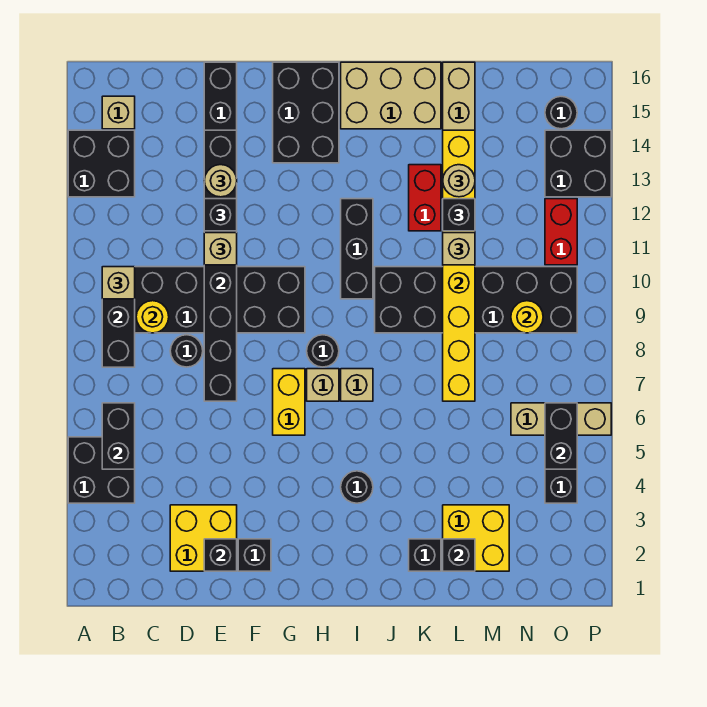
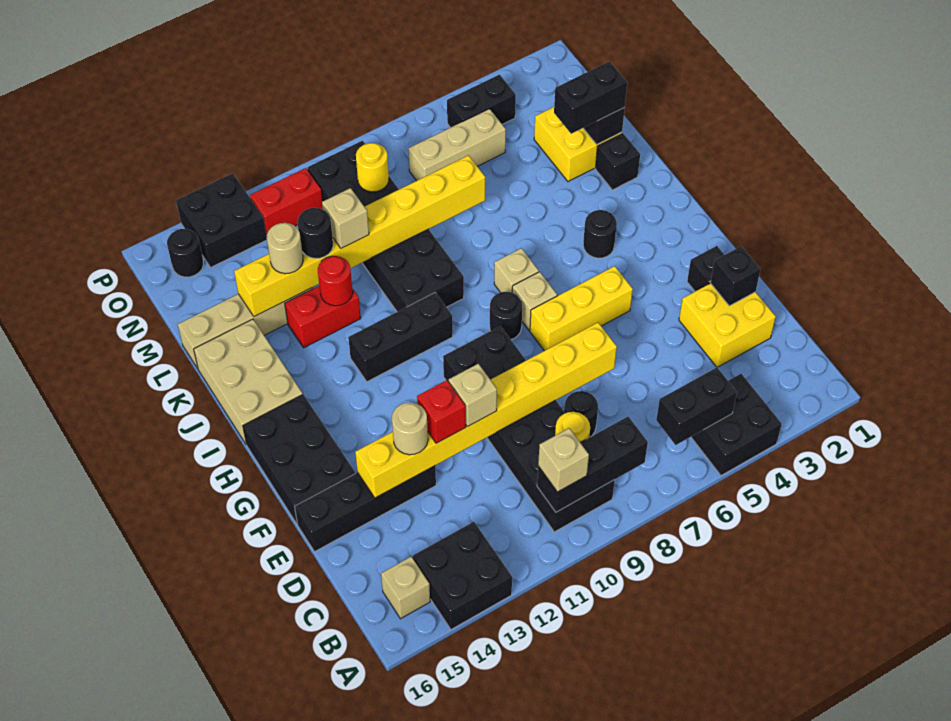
black 1x8 brick [204,130,237,401] -> yellow 1x8 brick [355,323,617,498]
black 1x1 brick [204,199,237,231] -> red 1x1 brick [417,380,466,443]
yellow 1x2 brick [273,369,305,435] -> yellow 1x3 brick [530,266,633,351]
black 2x3 brick [273,62,339,163] -> black 2x3 brick turned to [243,395,355,524]
none -> red 1x1 round brick [318,256,353,306]
black 1x1 brick [443,199,475,231] -> black 1x1 round brick [298,208,333,258]
tan 1x3 brick [511,403,611,435] -> tan 1x3 brick turned to [408,109,506,181]
black 1x2 brick [545,403,577,469] -> black 1x2 brick moved to [554,61,627,134]

